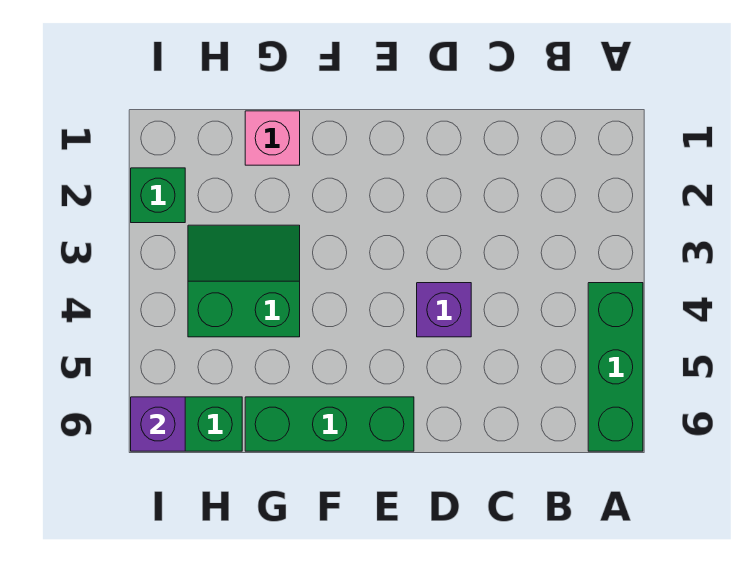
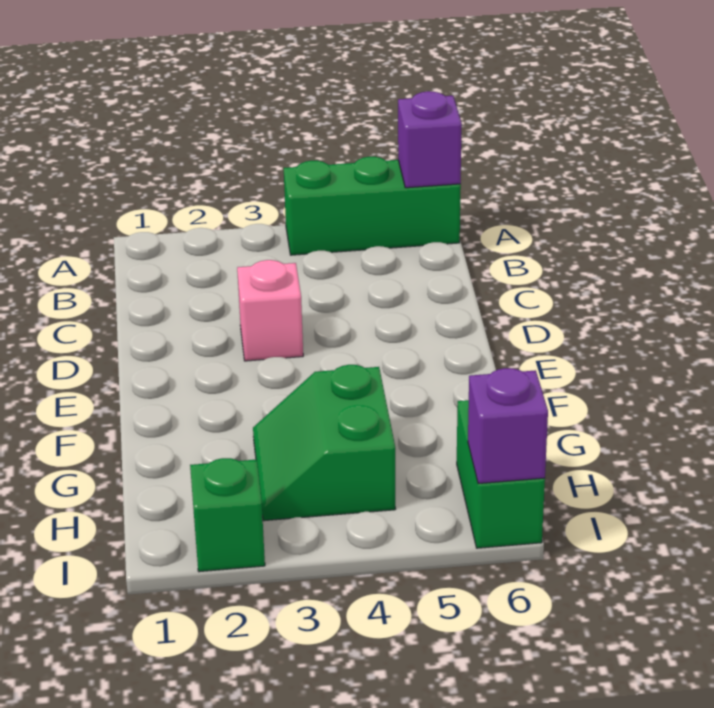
purple 1x1 brick [417,283,471,337] -> purple 1x1 brick moved to [398,91,462,188]
green 1x3 brick [245,397,414,451] -> none
pink 1x1 brick [245,111,300,165] -> pink 1x1 brick moved to [237,260,303,361]

